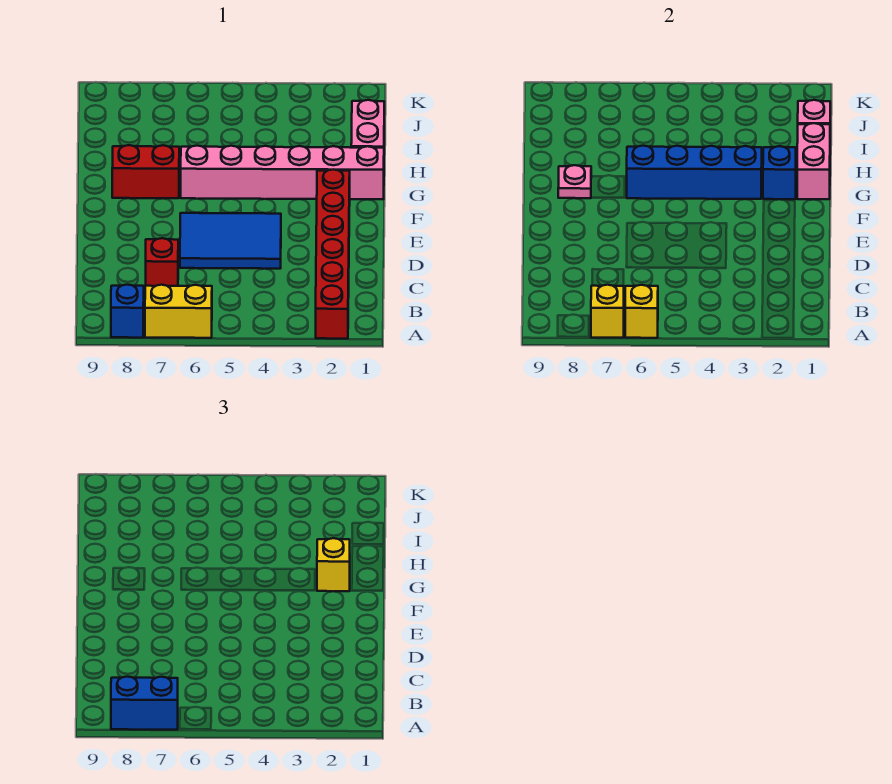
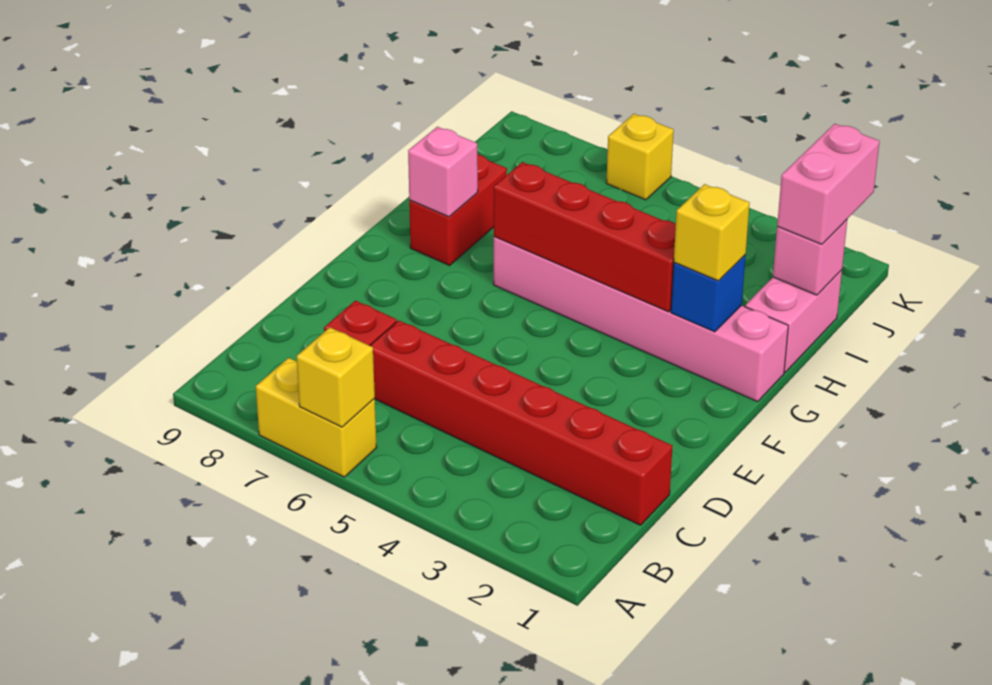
red 1x6 brick [316,169,350,339] -> red 1x6 brick turned to [370,320,672,525]
yellow 1x1 brick [591,285,624,338] -> yellow 1x1 brick moved to [606,114,674,200]
blue 1x2 brick [111,677,178,730] -> none
blue 1x1 brick [111,285,144,338] -> none
blue 2x3 tile [180,213,281,269] -> none
pink 1x2 brick [797,123,830,199] -> pink 1x2 brick moved to [777,124,880,244]
blue 1x4 brick [627,146,762,199] -> red 1x4 brick [494,162,676,312]
red 1x2 brick [112,145,179,198] -> red 1x2 brick turned to [409,154,507,265]
pink 1x1 plate [558,165,591,198] -> pink 1x1 brick [408,127,478,217]

